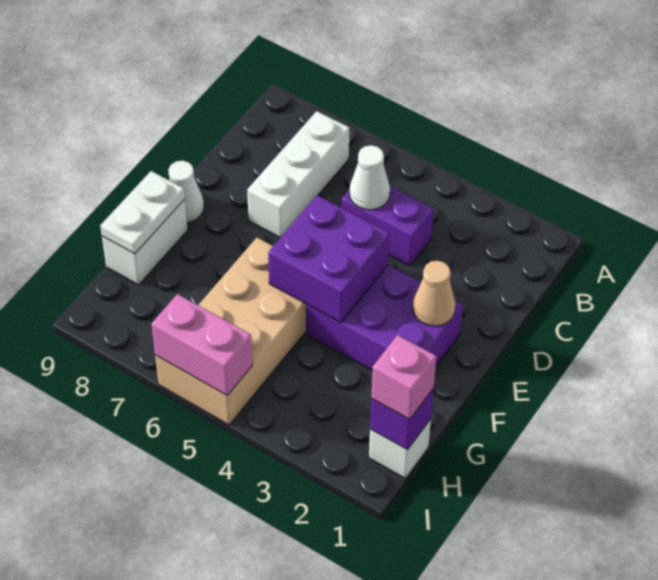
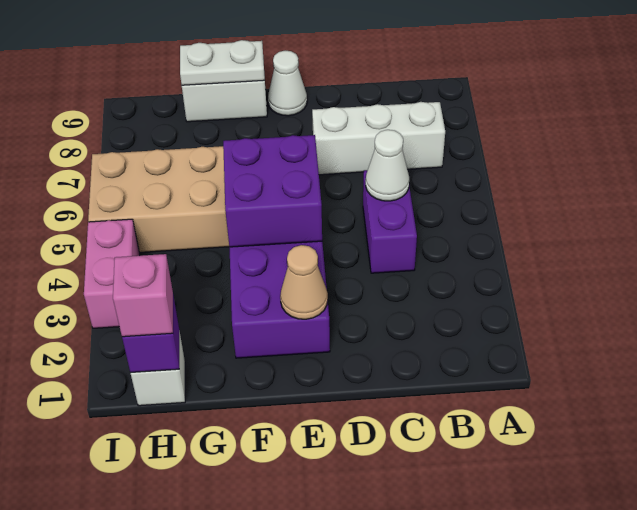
pink 1x2 brick [152,294,252,395] -> pink 1x2 brick moved to [84,219,140,328]

